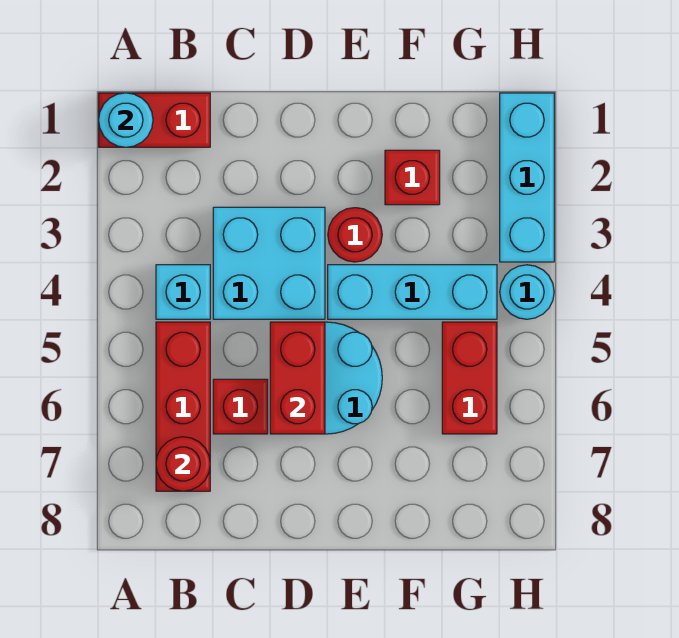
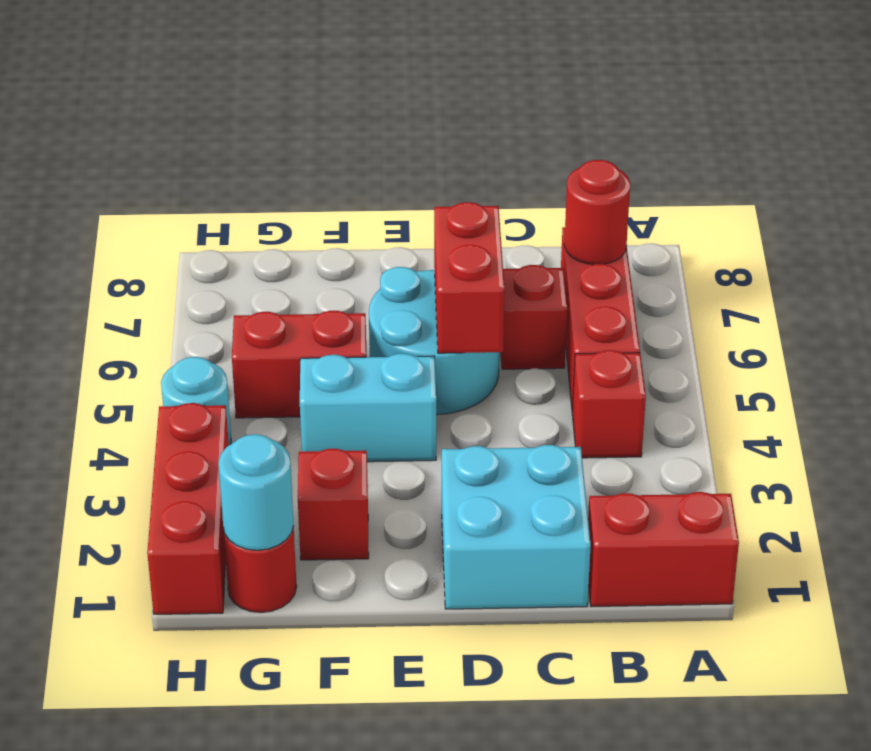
cyan 1x1 round brick [99,93,153,147] -> cyan 1x1 round brick moved to [219,434,294,550]
cyan 1x1 brick [156,265,210,319] -> red 1x1 brick [572,350,646,458]
cyan 2x2 brick [213,207,325,319] -> cyan 2x2 brick moved to [442,445,591,609]
red 1x1 round brick [328,208,382,262] -> red 1x1 round brick moved to [223,526,297,613]
cyan 1x3 brick [328,265,497,319] -> cyan 1x2 brick [300,354,436,462]
red 1x2 brick [442,322,497,434] -> red 1x2 brick turned to [232,311,367,418]
cyan 1x3 brick [500,93,554,262] -> red 1x3 brick [147,403,229,614]

